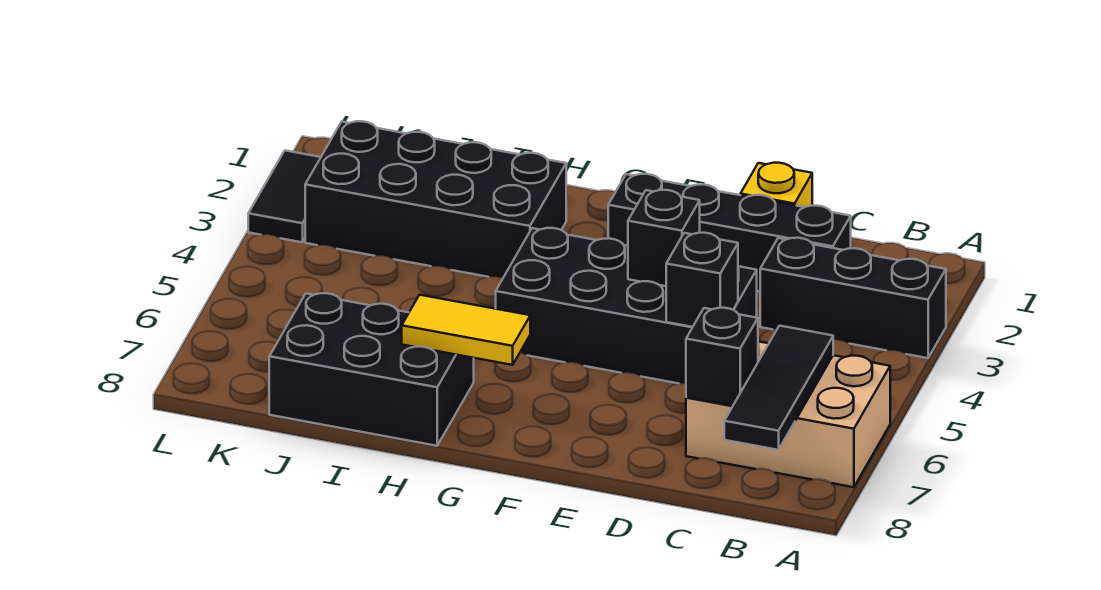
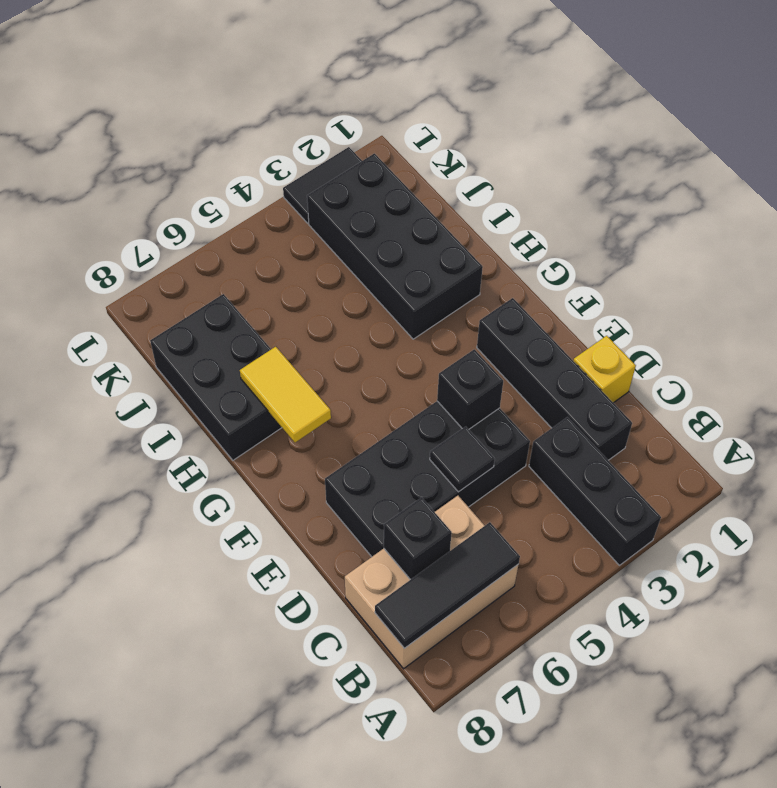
tan 2x3 brick [686,341,890,487] -> tan 2x3 brick turned to [345,496,519,669]
black 2x4 brick [496,228,757,384] -> black 2x4 brick turned to [325,401,530,557]
black 1x1 brick [666,233,738,327] -> black 1x1 tile [430,427,495,492]

